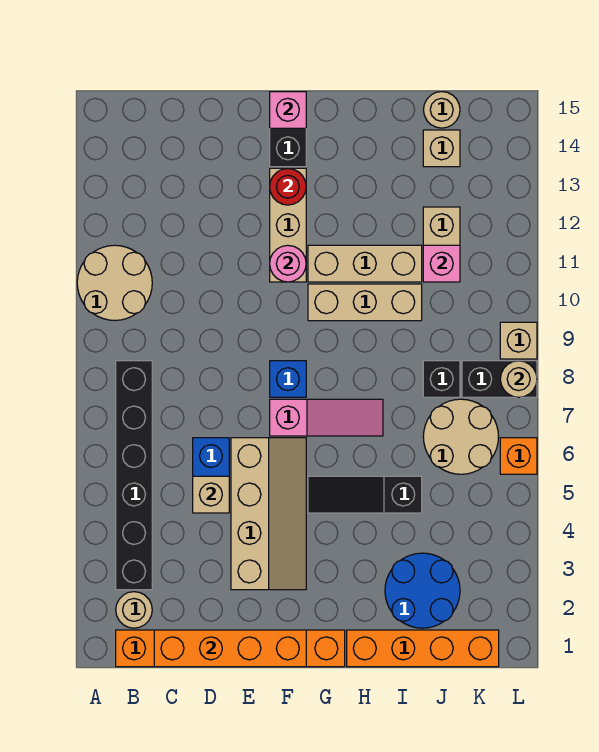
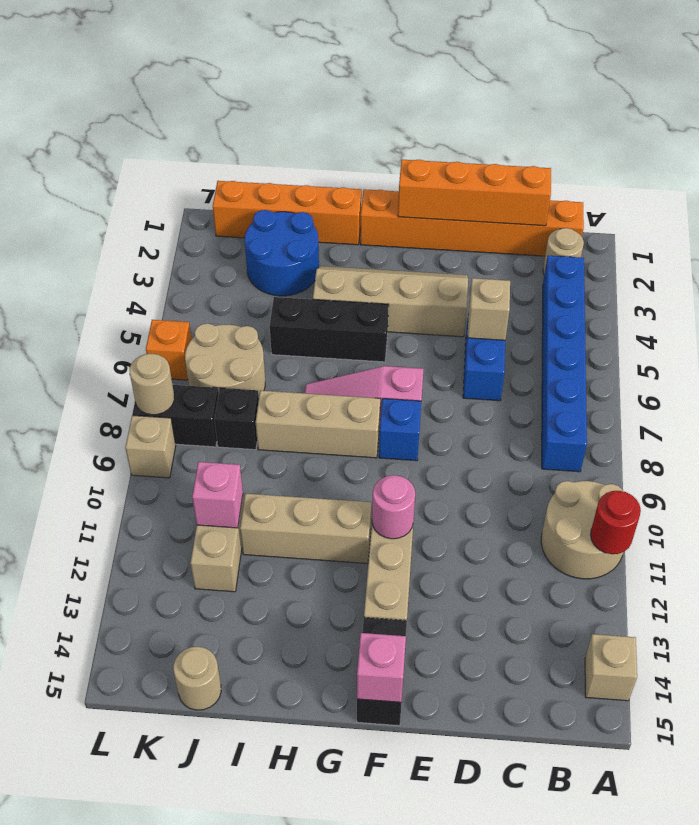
black 1x6 brick [116,361,152,590] -> blue 1x6 brick [542,256,587,472]
tan 2x4 slope [231,438,306,590] -> tan 2x4 slope turned to [313,266,468,337]
red 1x1 round brick [270,168,306,205] -> red 1x1 round brick moved to [591,491,641,554]
black 1x3 slope [308,476,422,513] -> black 1x3 brick [270,297,389,362]
tan 1x3 brick [308,284,422,321] -> tan 1x3 brick moved to [256,390,380,458]
tan 1x1 brick [423,130,460,167] -> tan 1x1 brick moved to [585,634,637,701]

